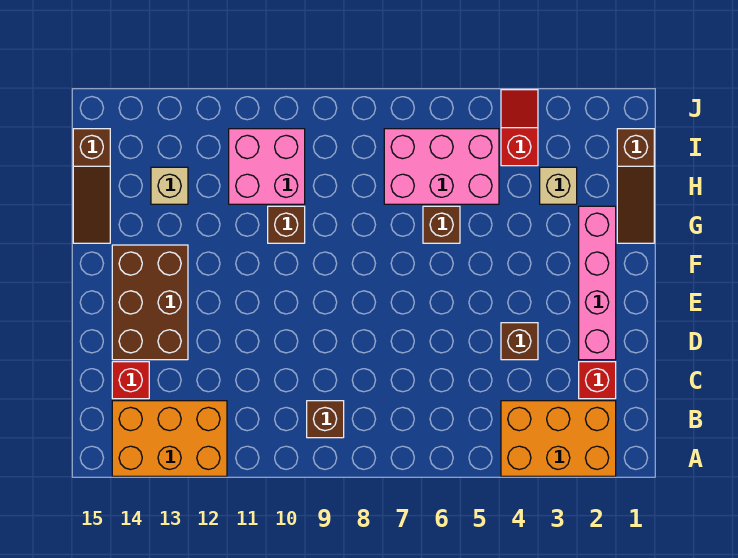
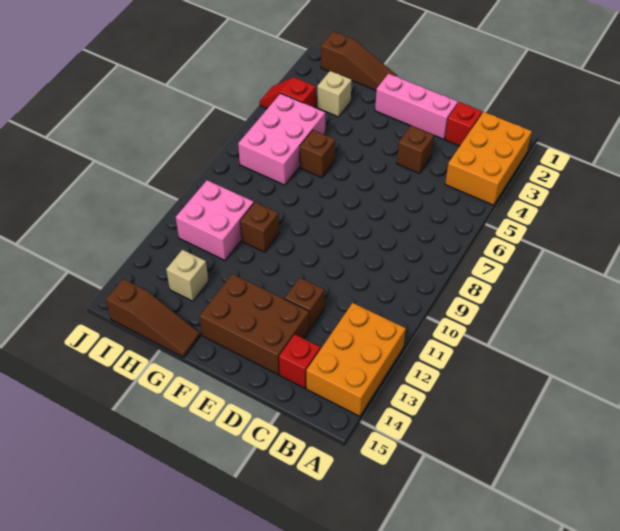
brown 1x1 brick [307,401,344,438] -> brown 1x1 brick moved to [285,278,325,330]
pink 1x4 brick [579,206,616,360] -> pink 1x3 brick [375,74,458,139]

